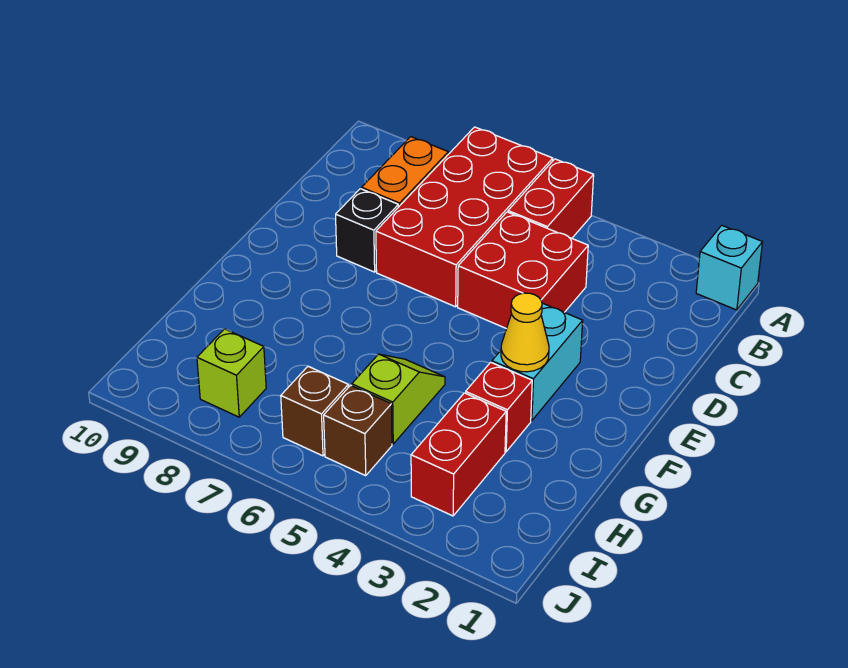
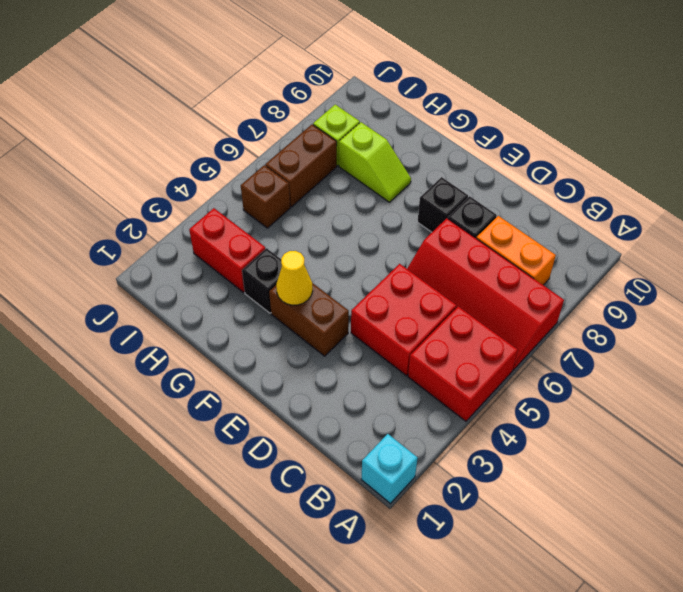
red 1x2 brick [508,159,594,238] -> red 2x2 brick [408,306,518,421]
red 2x4 brick [376,127,553,307] -> red 2x4 slope [407,218,564,370]
cyan 1x2 brick [492,303,583,421] -> brown 1x2 brick [269,283,349,356]
none -> black 1x1 brick [418,177,468,232]
red 1x1 brick [466,362,532,452] -> black 1x1 brick [242,248,282,313]
lime 1x2 slope [352,354,445,444] -> lime 1x2 slope moved to [339,122,411,202]
brown 1x1 brick [281,366,348,456] -> brown 1x2 brick [265,124,337,207]

